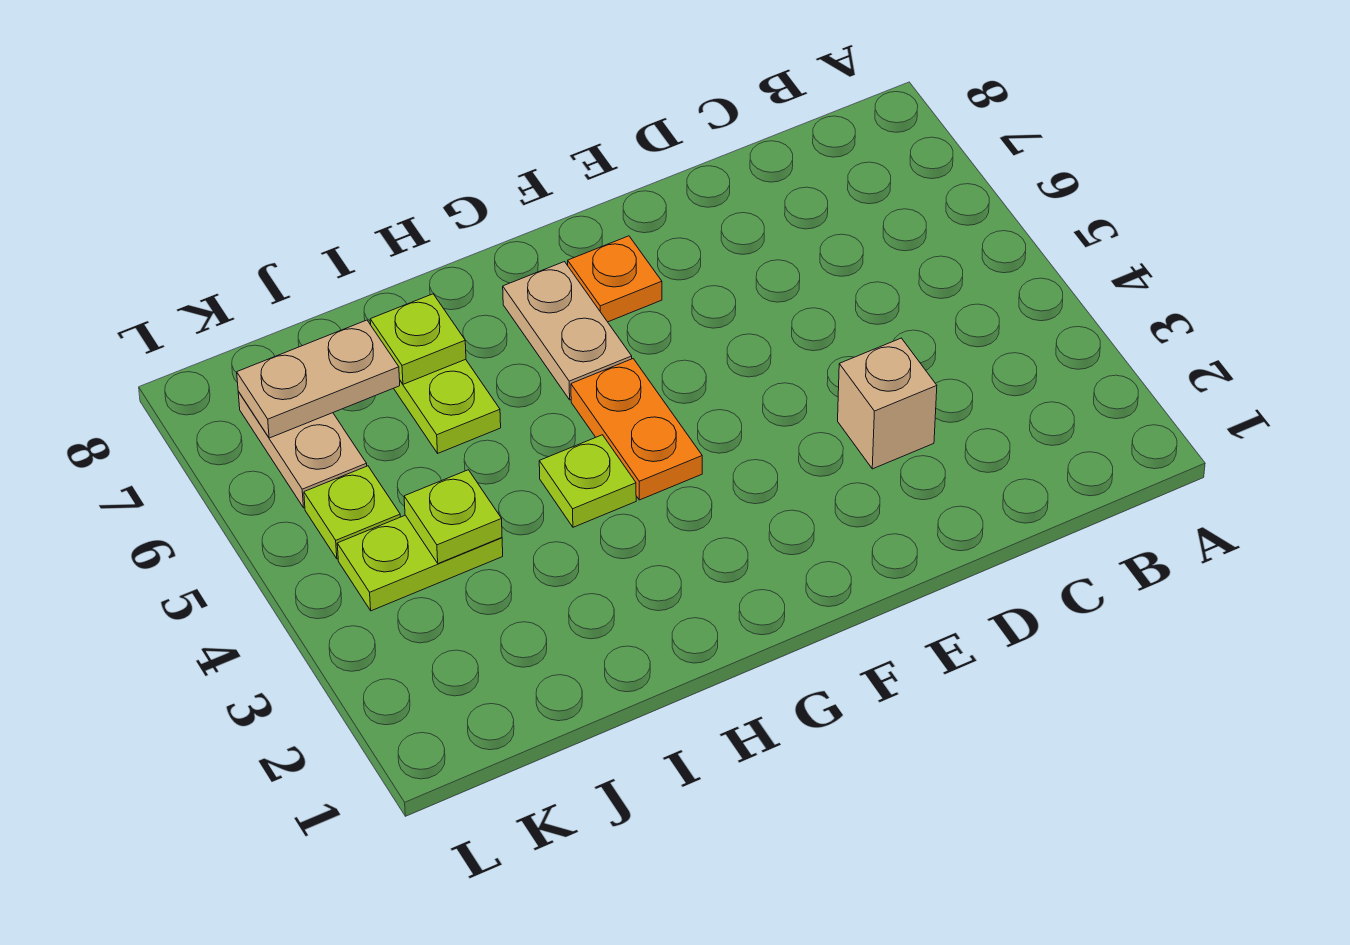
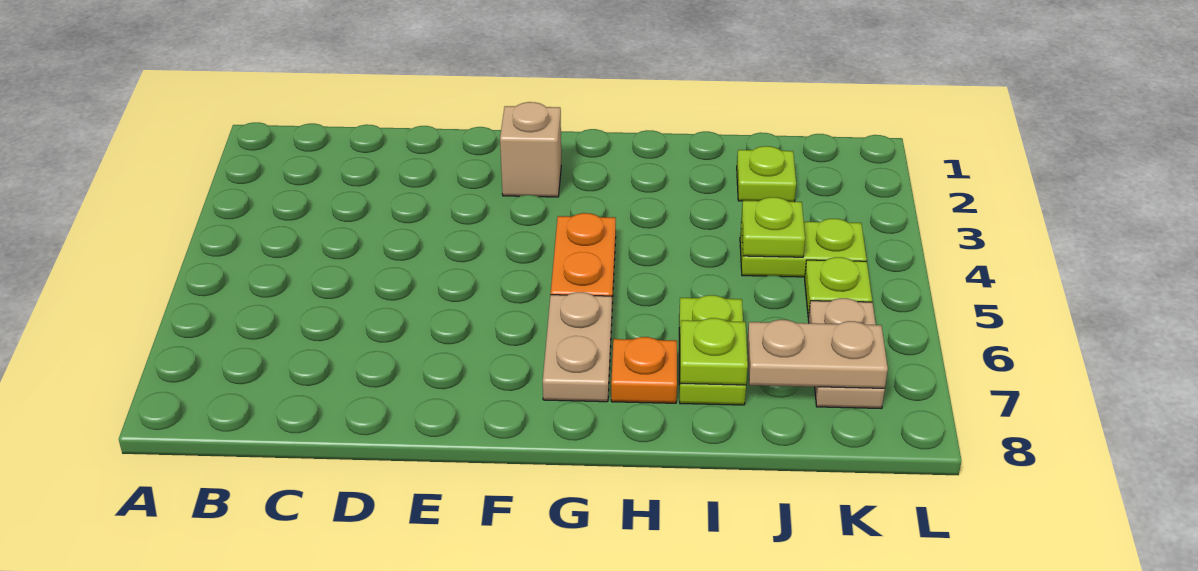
tan 1x1 brick [838,338,937,469] -> tan 1x1 brick moved to [500,102,561,197]
orange 1x1 plate [568,236,662,322] -> orange 1x1 plate moved to [611,337,677,403]
lime 1x1 plate [539,435,636,527] -> lime 1x1 plate moved to [737,146,796,202]

